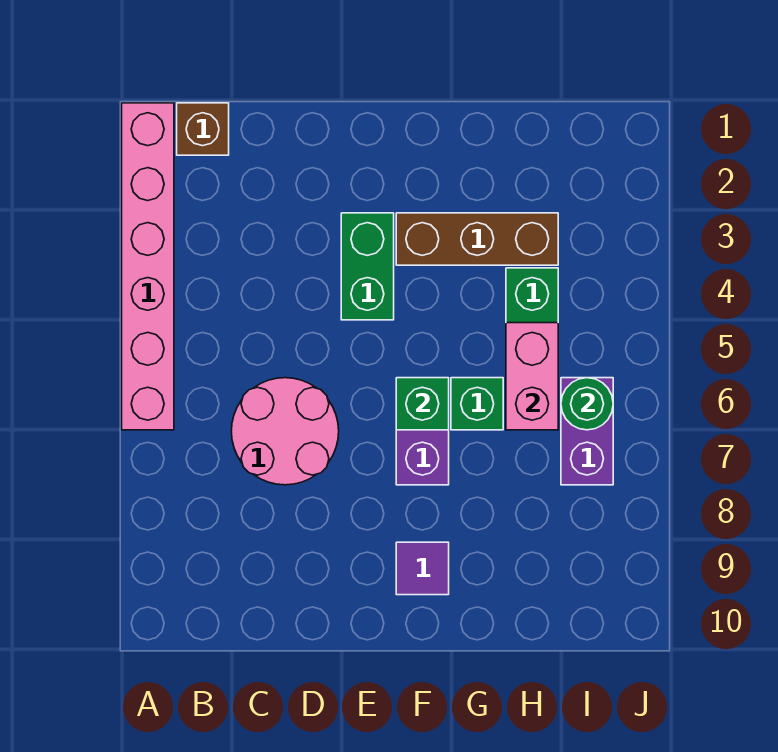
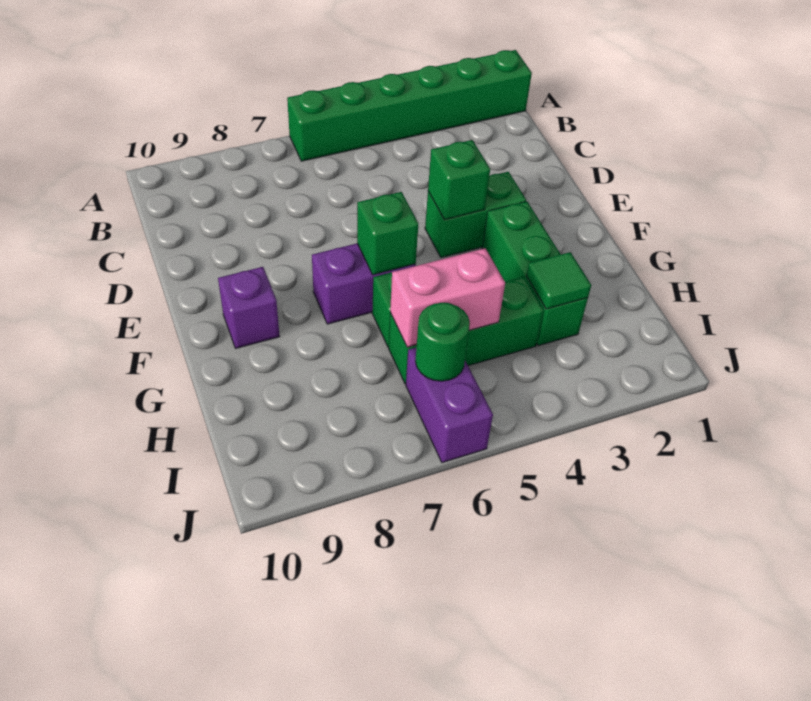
pink 1x6 brick [122,103,174,430] -> green 1x6 brick [287,50,532,161]
brown 1x1 brick [177,103,229,155] -> none
pink 2x2 round brick [231,378,339,485] -> none
none -> green 1x1 brick [428,140,490,220]
brown 1x3 brick [396,213,558,265] -> green 1x3 brick [482,201,588,346]
purple 1x1 tile [396,542,449,595] -> purple 1x1 brick [218,267,280,348]
none -> green 1x1 tile [526,252,591,309]
purple 1x2 brick [561,378,613,485] -> purple 1x2 brick turned to [406,348,493,463]

